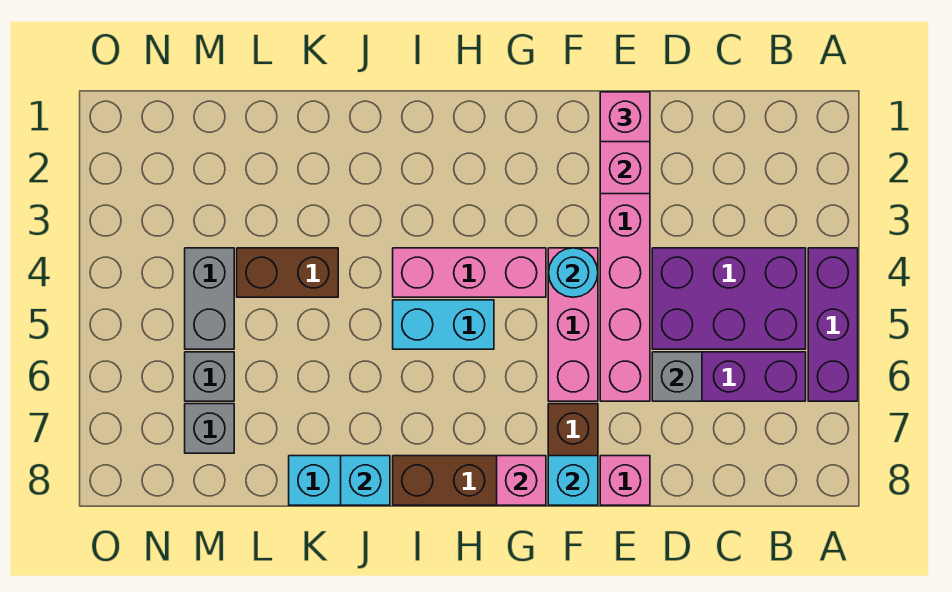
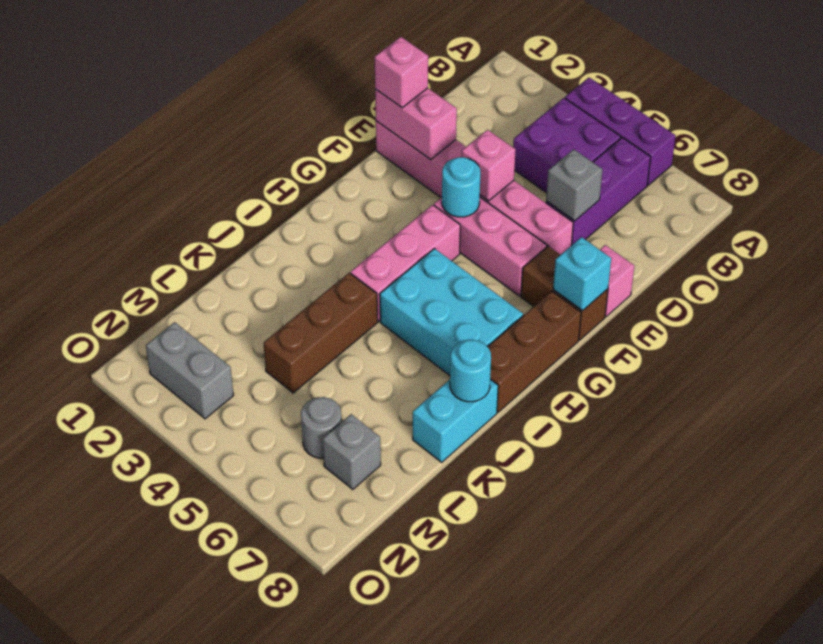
purple 2x3 brick [652,248,806,349] -> purple 2x2 brick [513,98,621,193]
pink 1x1 brick [497,456,546,505] -> pink 1x1 brick moved to [462,130,516,201]
cyan 1x2 brick [393,300,494,349] -> cyan 2x3 brick [380,249,523,376]
cyan 1x1 brick [341,456,390,505] -> cyan 1x1 round brick [450,340,491,402]
brown 1x2 brick [237,248,338,297] -> brown 1x3 brick [263,273,378,393]
grey 1x2 brick [185,248,234,349] -> grey 1x2 brick moved to [146,322,234,419]
grey 1x1 brick [185,352,234,401] -> grey 1x1 round brick [301,397,342,458]

